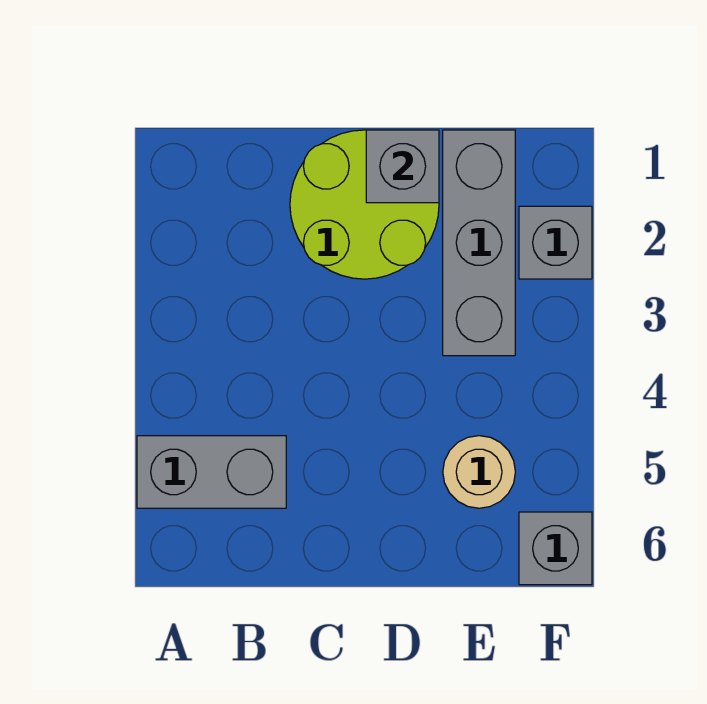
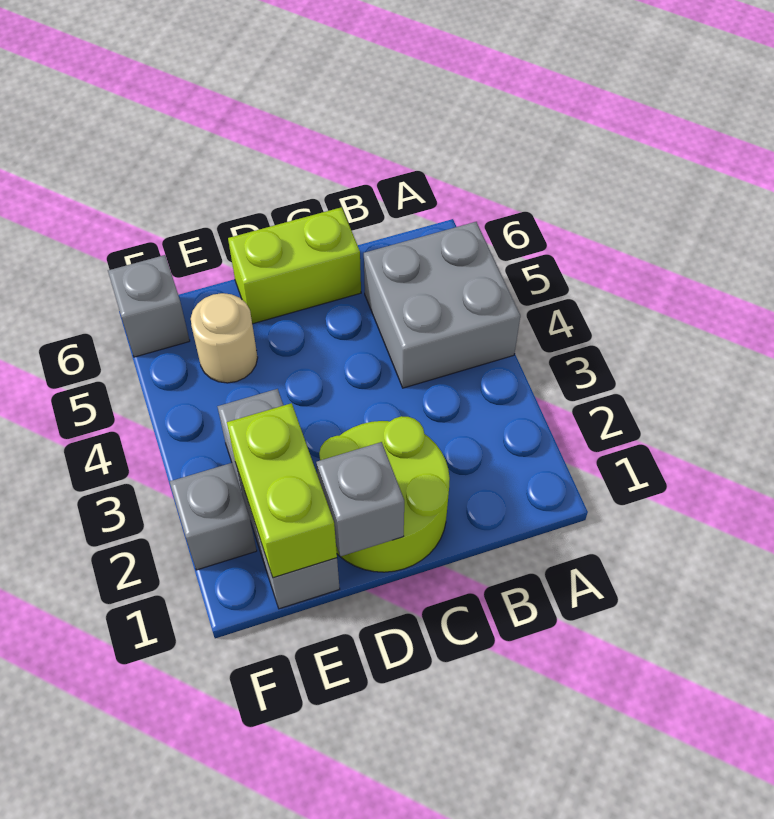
grey 1x2 brick [137,436,286,508] -> grey 2x2 brick [364,222,520,388]
none -> lime 1x2 brick [228,207,361,324]
none -> lime 1x2 brick [227,403,337,578]

